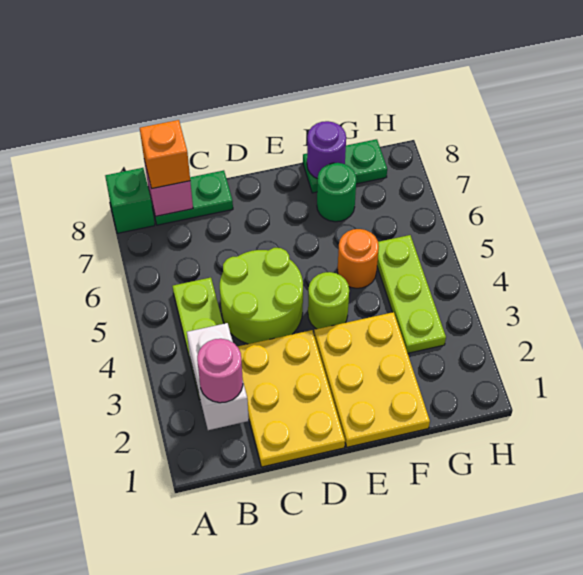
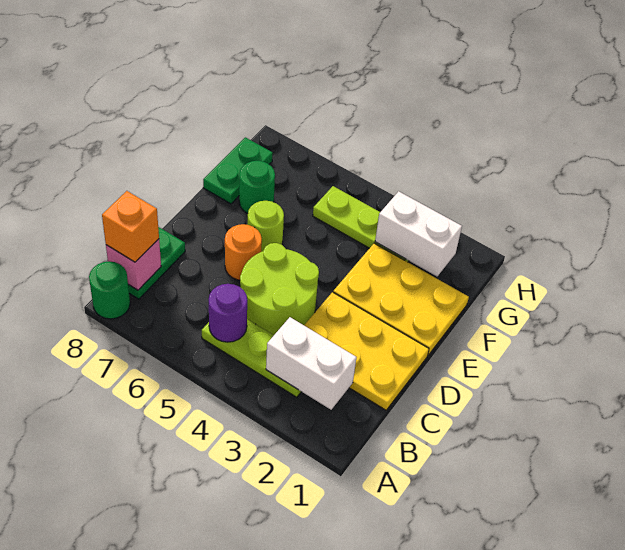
green 1x1 brick [105,168,155,233] -> green 1x1 round brick [89,261,130,319]
pink 1x1 round brick [197,339,243,403] -> none
lime 1x1 round brick [308,272,349,329] -> lime 1x1 round brick moved to [247,201,284,252]
orange 1x1 round brick [337,229,379,288] -> orange 1x1 round brick moved to [225,224,262,280]
purple 1x1 round brick [307,121,346,179] -> purple 1x1 round brick moved to [209,284,247,342]
none -> white 1x2 brick [375,191,462,276]

